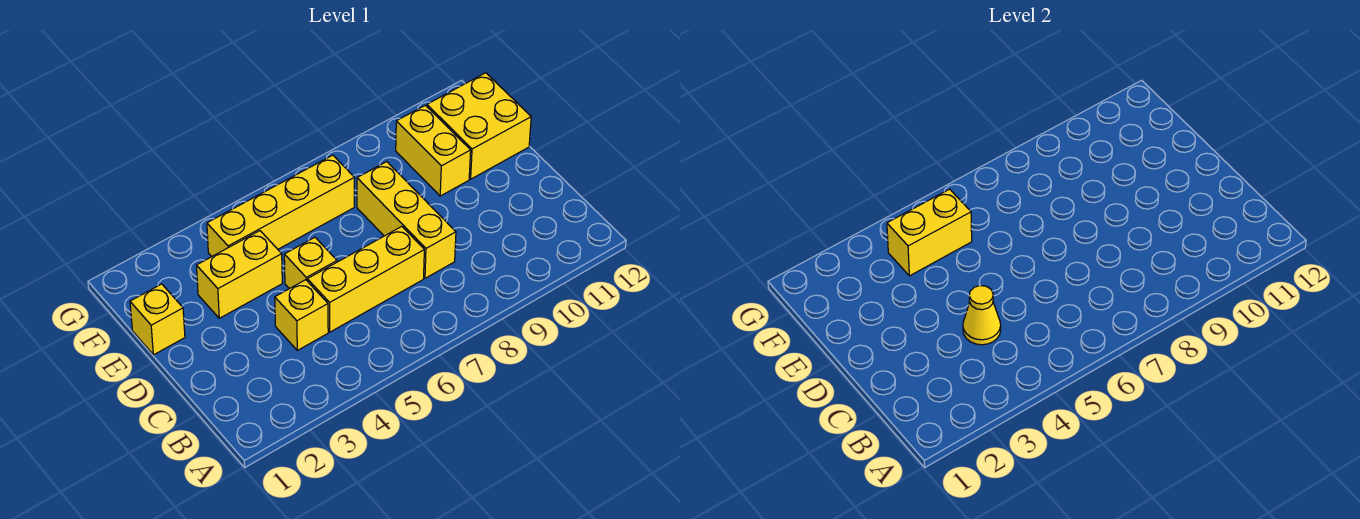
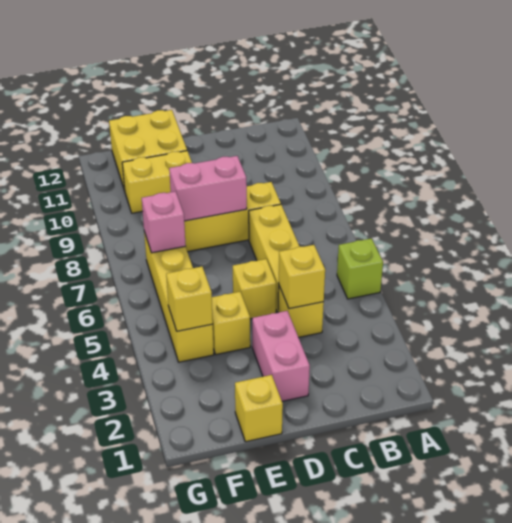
none -> lime 1x1 brick [337,238,383,299]
yellow 1x1 cone [963,286,1001,345] -> yellow 1x1 brick [279,245,325,309]
none -> pink 1x2 brick [252,311,310,401]
none -> pink 1x2 brick [169,156,247,221]
yellow 1x2 brick [196,231,282,318] -> yellow 1x1 brick [212,292,250,355]
yellow 1x2 brick [887,189,972,276] -> yellow 1x1 brick [166,267,213,331]
none -> pink 1x1 brick [142,191,186,253]

